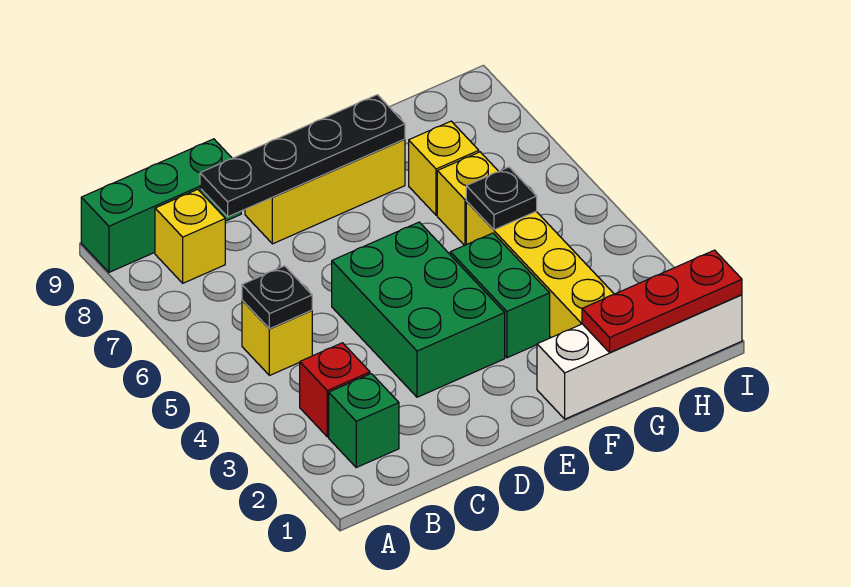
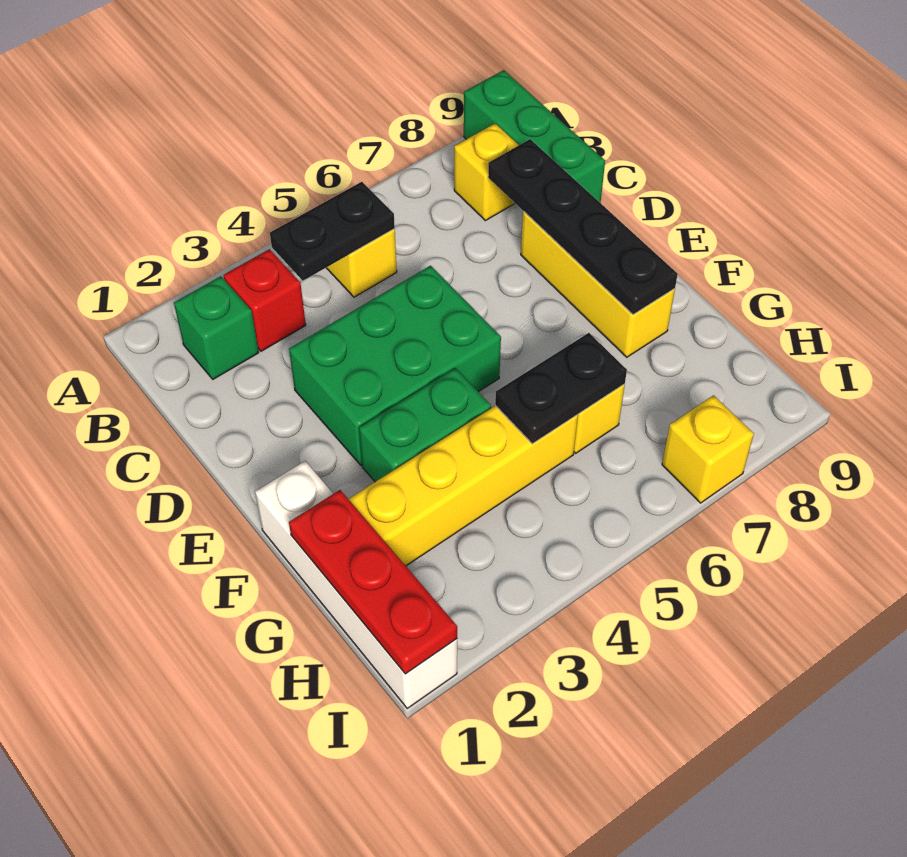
black 1x1 plate [242,266,312,329] -> black 1x2 plate [270,182,395,281]
black 1x1 plate [466,167,537,230] -> black 1x2 plate [495,333,627,444]
yellow 1x1 brick [409,121,479,215] -> yellow 1x1 brick moved to [662,395,754,503]

